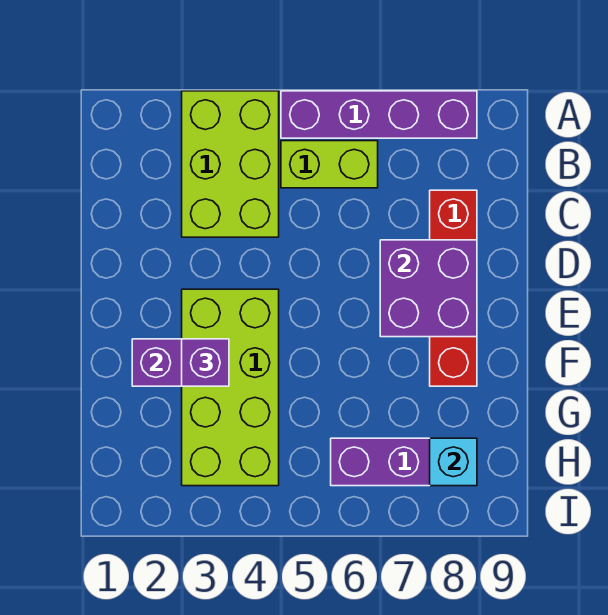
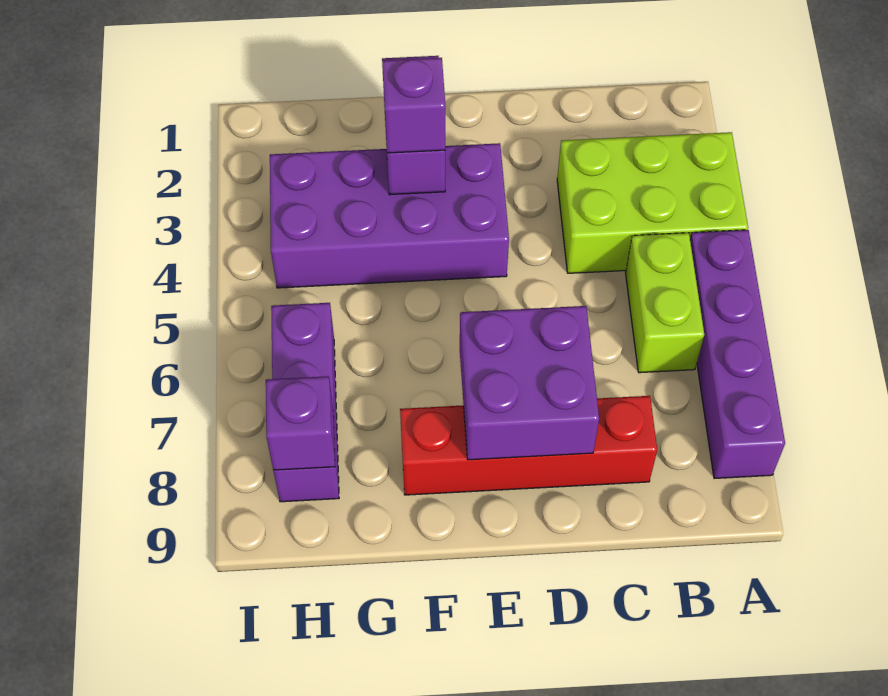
lime 2x4 brick [182,289,279,486] -> purple 2x4 brick [270,143,509,288]
cyan 1x1 brick [430,438,477,486] -> purple 1x1 brick [266,376,335,470]

